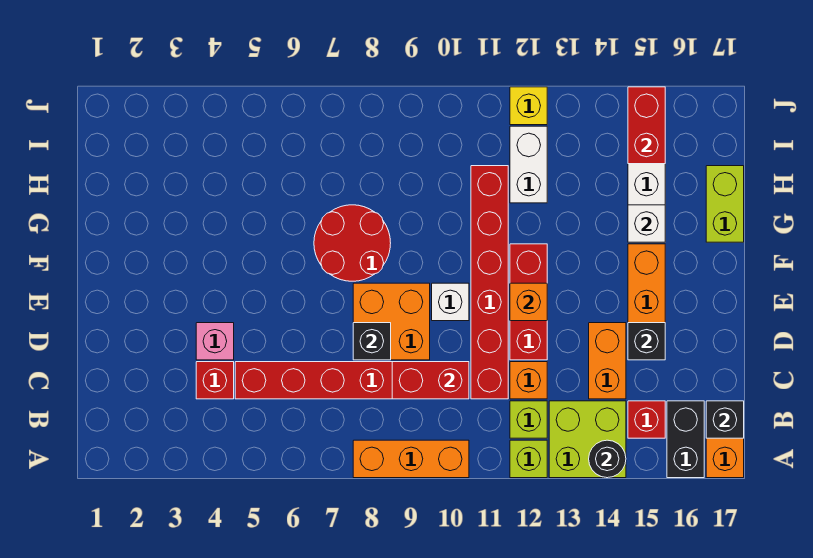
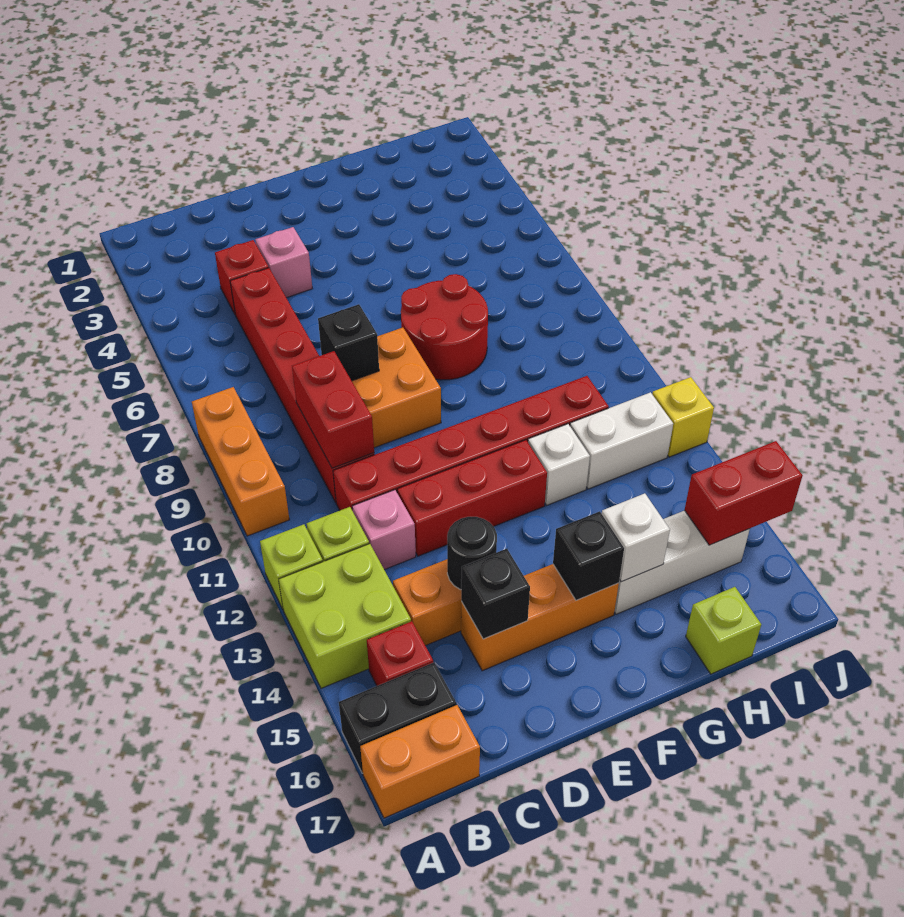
black 1x1 round brick [589,440,626,478] -> black 1x1 round brick moved to [447,517,497,590]
black 1x1 brick [706,401,744,438] -> black 1x1 brick moved to [553,511,624,600]
orange 1x1 brick [510,362,547,399] -> pink 1x1 brick [352,490,416,570]
white 1x1 brick [432,283,469,321] -> white 1x1 brick moved to [528,424,590,505]
orange 1x1 brick [510,283,547,321] -> none
lime 1x2 brick [706,166,744,242] -> lime 1x1 brick [686,587,761,674]

